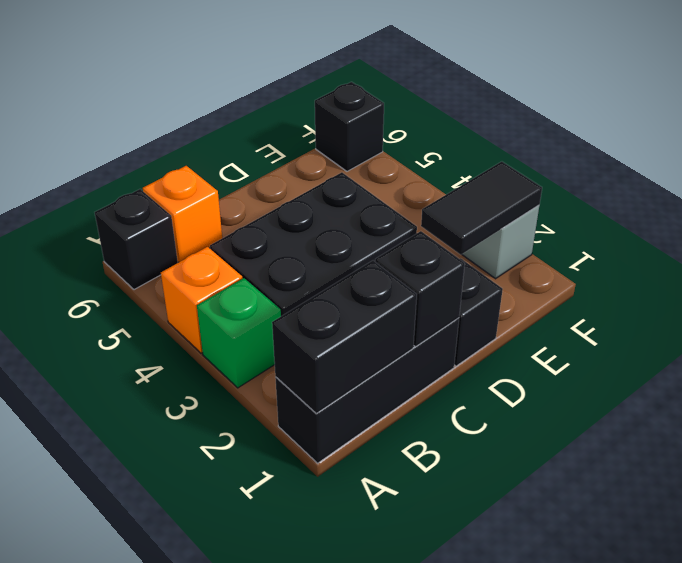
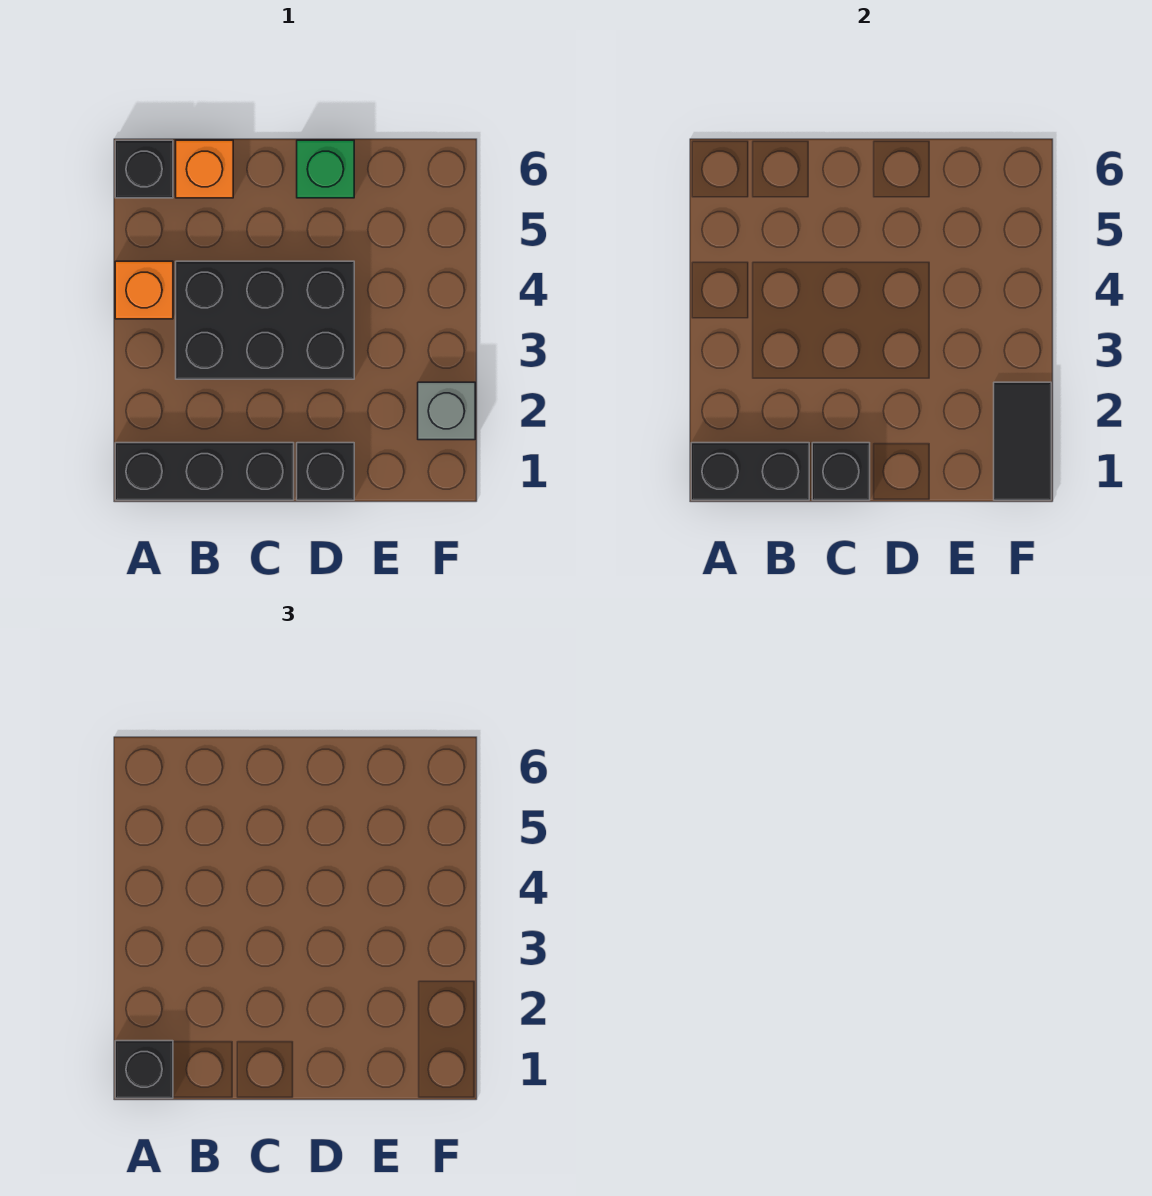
green 1x1 brick [197,278,281,388] -> green 1x1 brick moved to [297,140,354,198]
black 1x2 tile [421,162,542,255] -> black 1x2 tile turned to [994,382,1051,500]
black 1x1 brick [315,82,384,171] -> black 1x1 brick moved to [115,1041,173,1098]

